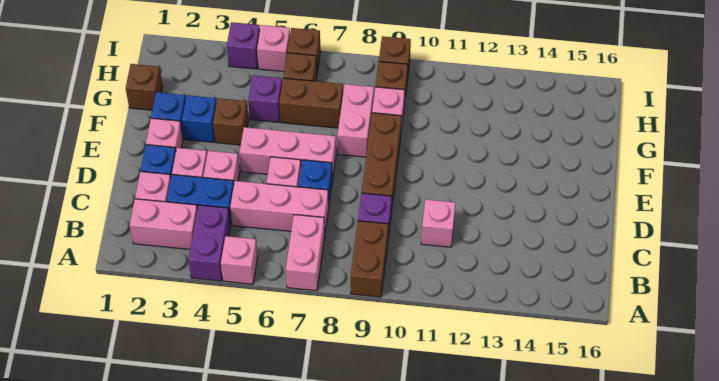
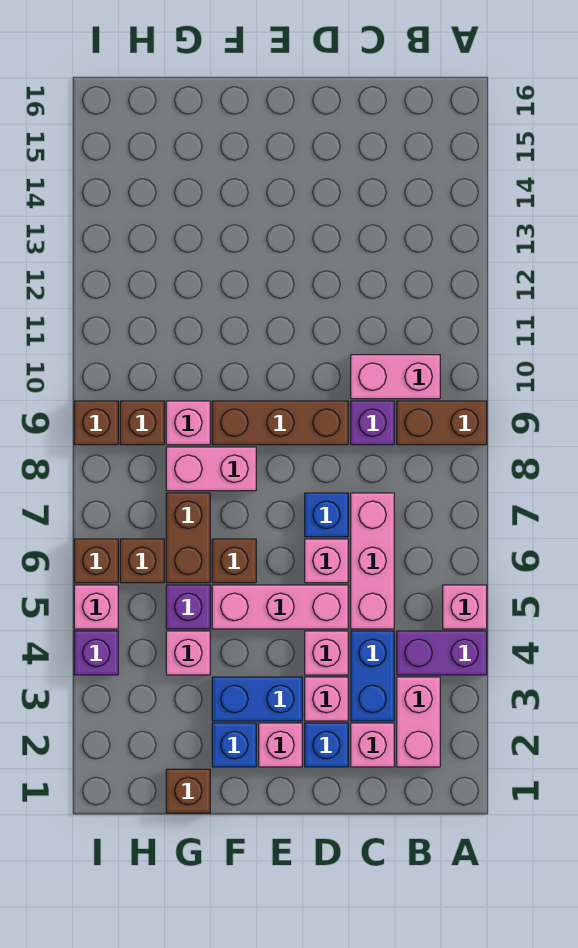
pink 1x2 brick [286,215,325,291] -> pink 1x2 brick moved to [351,355,440,399]
pink 1x1 brick [421,199,455,247] -> pink 1x1 brick moved to [166,631,210,675]
pink 1x3 brick [239,127,336,180] -> pink 1x3 brick turned to [212,585,348,629]
blue 1x1 brick [182,95,216,142] -> blue 1x2 brick [212,677,302,721]
brown 1x1 brick [213,98,248,145] -> brown 1x1 brick moved to [212,539,256,583]

